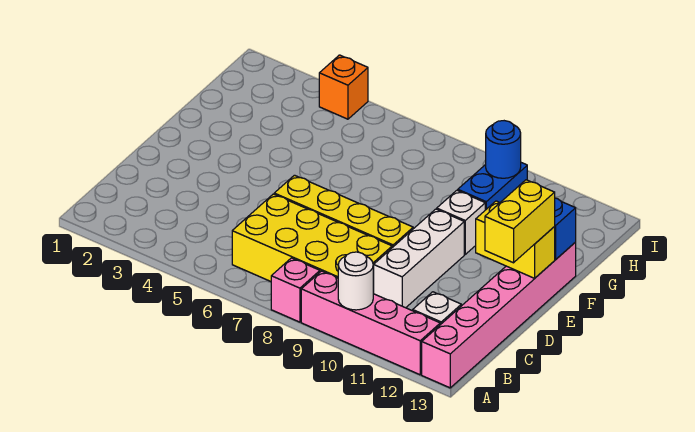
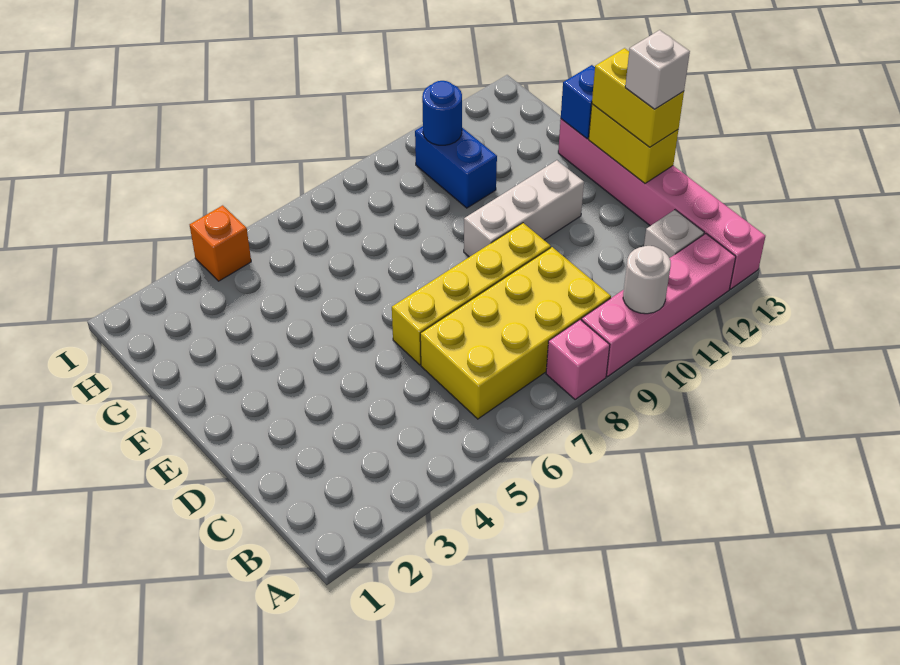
white 1x3 brick [373,209,464,308] -> white 1x3 brick turned to [464,160,584,257]
yellow 1x2 brick [476,201,555,278] -> yellow 1x2 brick turned to [589,104,678,183]
white 1x1 brick [437,190,485,254] -> white 1x1 brick moved to [625,30,690,109]

